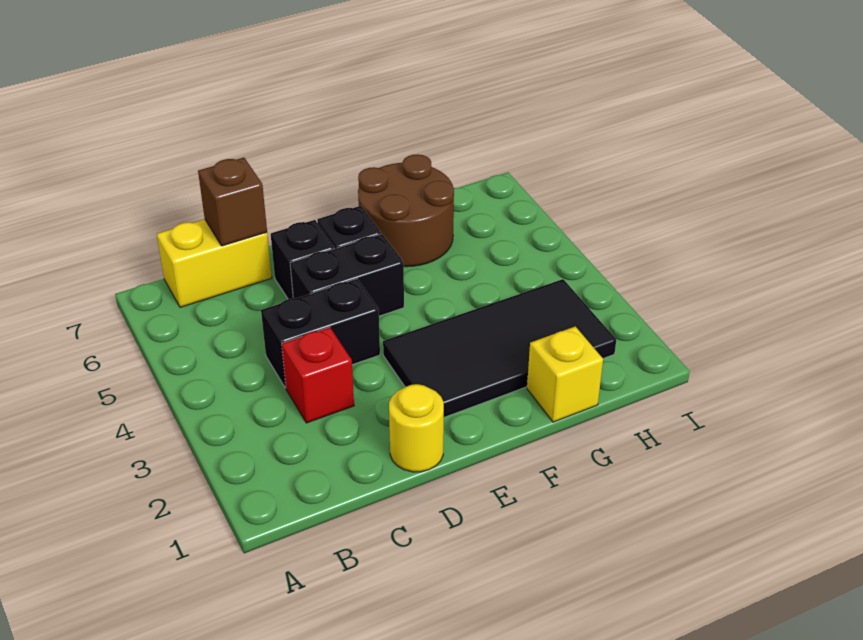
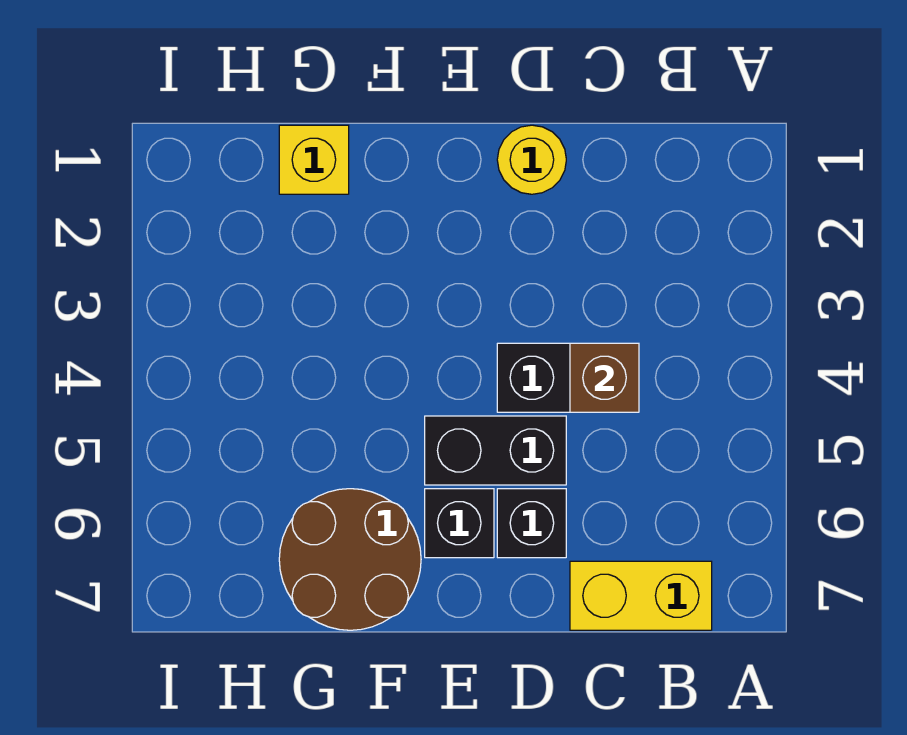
red 1x1 brick [282,327,354,423] -> none
brown 1x1 brick [198,158,267,246] -> brown 1x1 brick moved to [570,343,639,412]
black 2x4 tile [383,279,616,417] -> none

